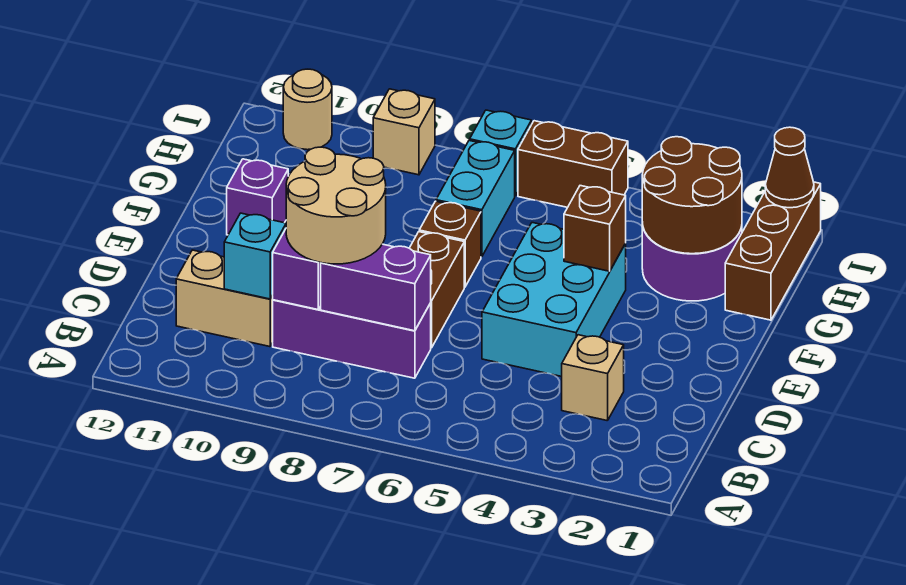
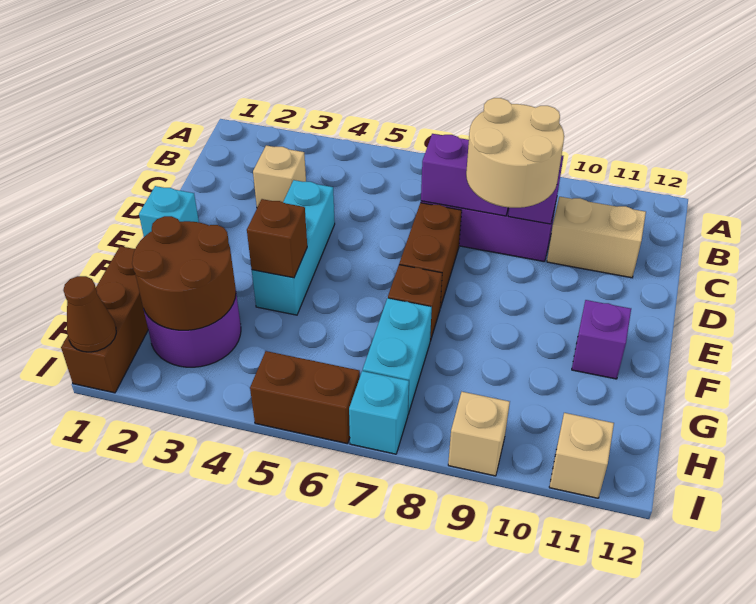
cyan 1x1 brick [224,213,286,299] -> cyan 1x1 brick moved to [139,186,199,237]
cyan 2x3 brick [482,223,626,377] -> cyan 1x3 brick [252,180,335,315]
tan 1x1 round brick [283,69,332,150] -> tan 1x1 brick [549,413,614,498]

